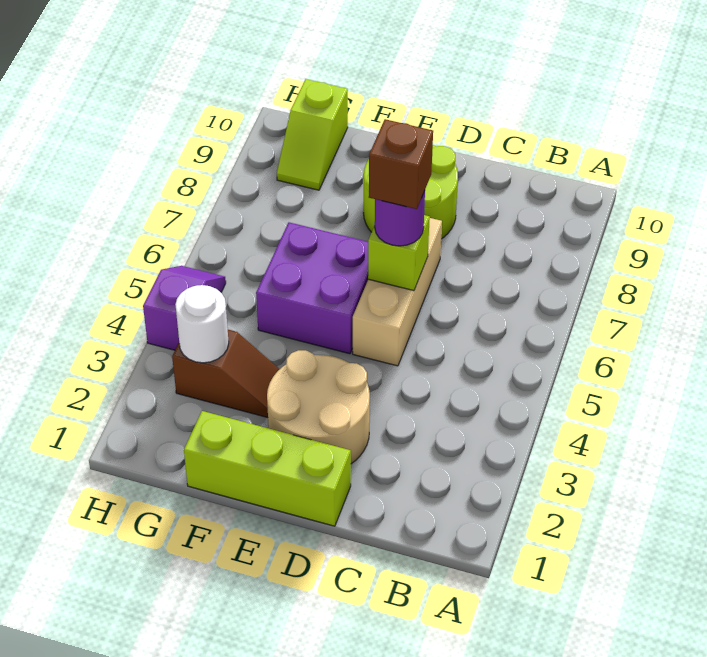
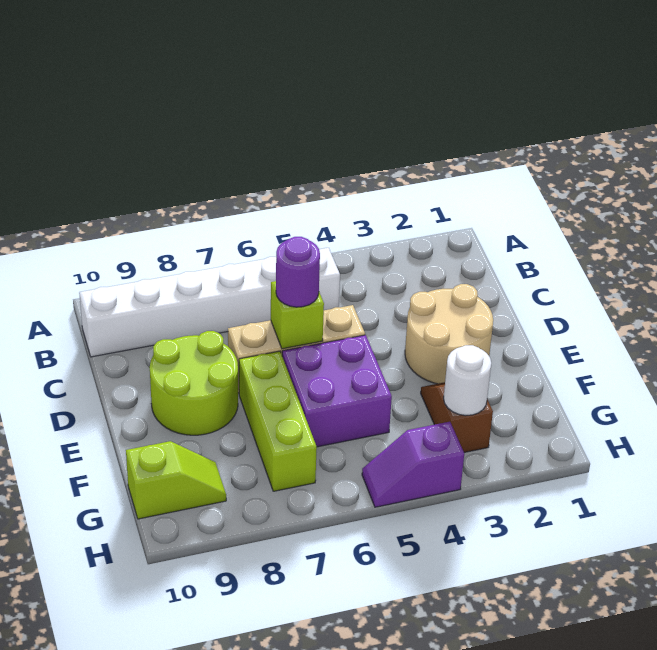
none -> white 1x6 brick [79,248,340,357]
lime 1x3 brick [184,411,351,526] -> lime 1x3 brick moved to [239,351,317,491]
brown 1x1 brick [369,119,433,209] -> none

